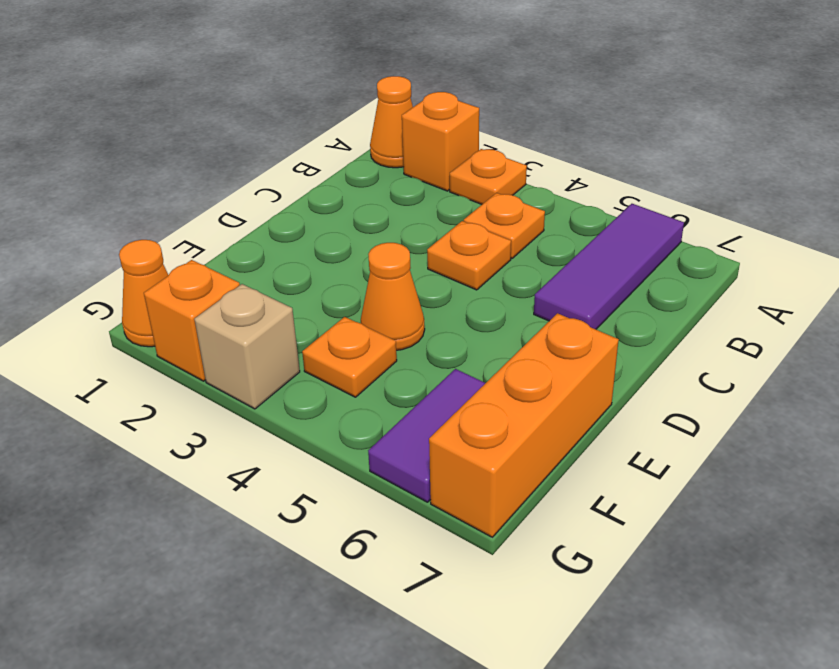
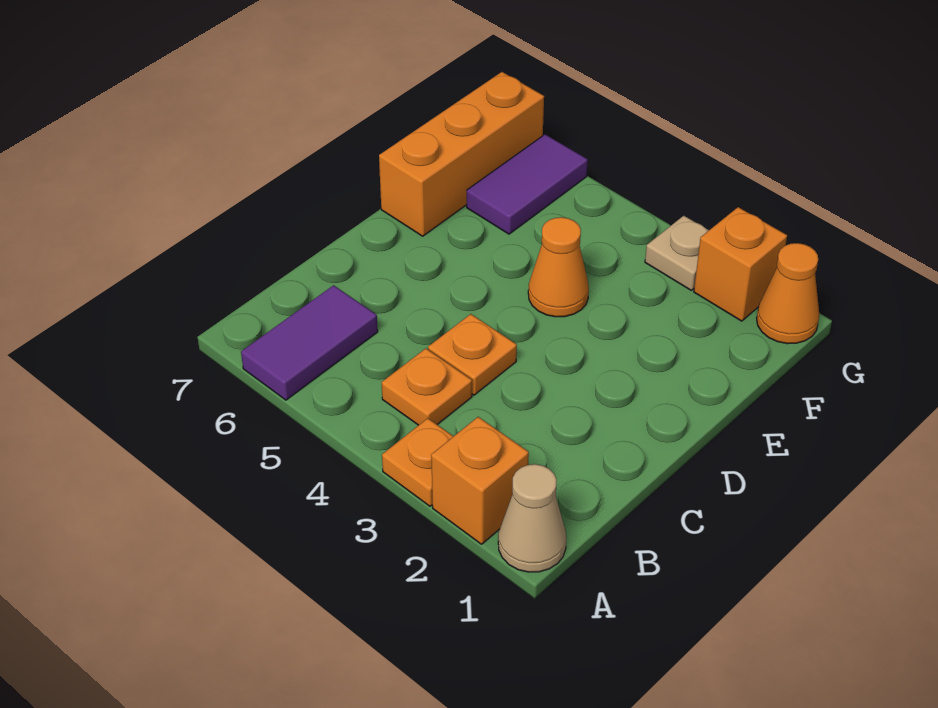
orange 1x1 cone [370,76,413,168] -> tan 1x1 cone [498,464,566,572]
purple 1x3 tile [534,204,684,329] -> purple 1x2 tile [241,285,378,400]
orange 1x1 plate [302,317,397,397] -> none
tan 1x1 brick [194,284,300,409] -> tan 1x1 plate [645,216,709,290]

